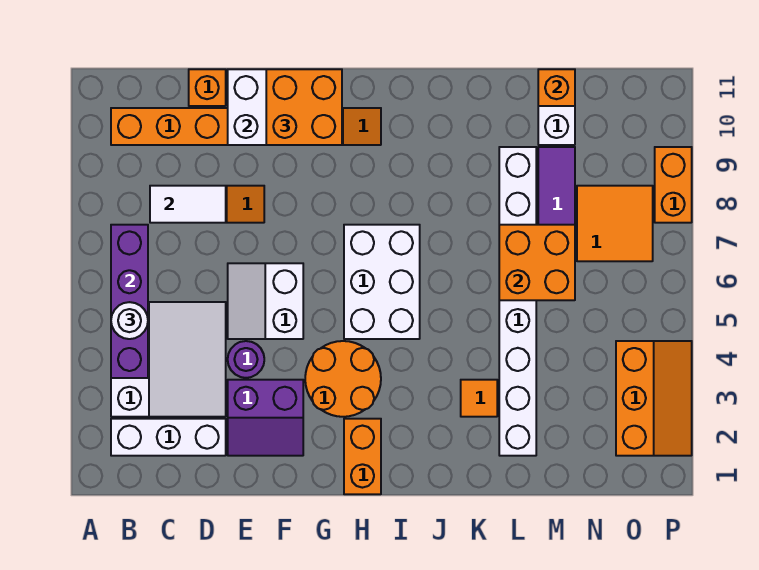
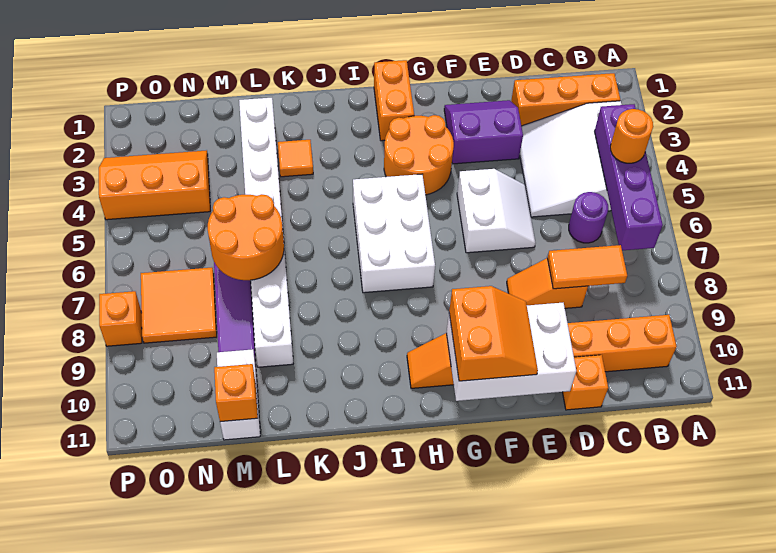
white 1x3 brick [111,419,226,456] -> orange 1x3 brick [511,73,620,126]
white 1x1 round brick [111,302,148,339] -> orange 1x1 round brick [610,109,653,163]
white 1x2 tile [150,186,226,223] -> orange 1x2 tile [548,245,627,289]
purple 1x1 round brick [228,341,264,378] -> purple 1x1 round brick moved to [569,192,608,243]
orange 2x2 brick [266,69,342,145] -> orange 2x2 slope [449,286,538,381]
orange 2x2 brick [499,225,575,300] -> orange 2x2 round brick [208,194,284,280]
orange 2x3 slope [616,341,692,456] -> orange 2x3 slope turned to [99,150,210,220]
orange 1x2 brick [655,147,692,223] -> orange 1x1 brick [99,291,142,346]

